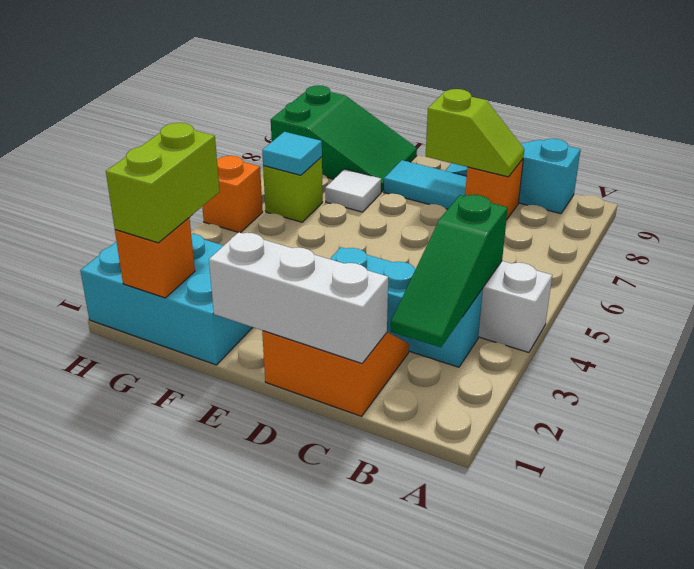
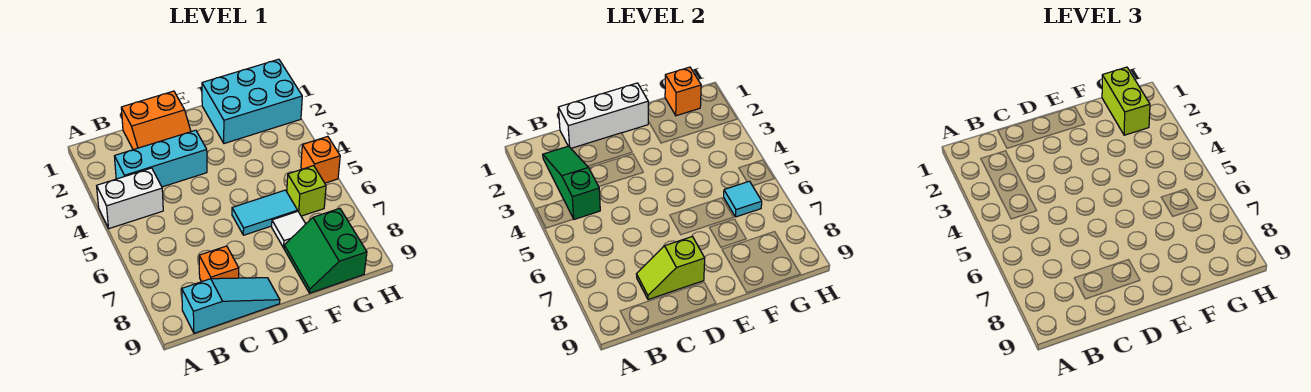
cyan 1x2 tile [384,160,467,209] -> cyan 1x2 tile moved to [232,190,298,235]
green 2x3 slope [271,86,417,192] -> green 2x2 slope [284,208,367,293]

